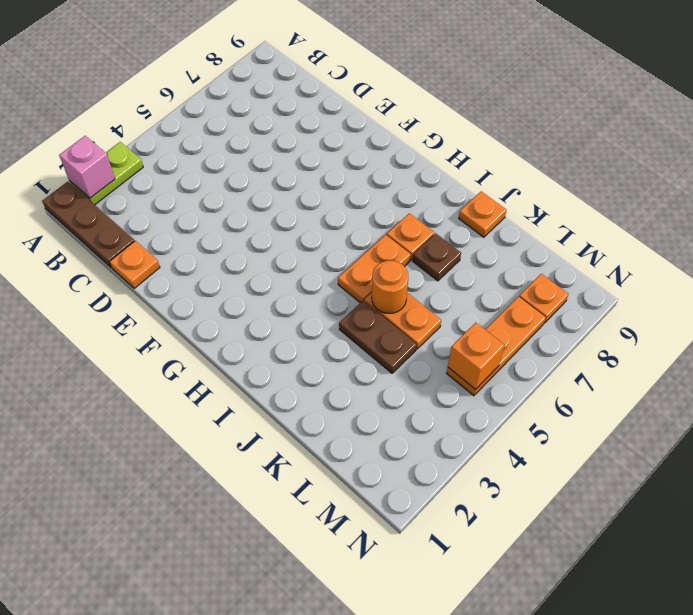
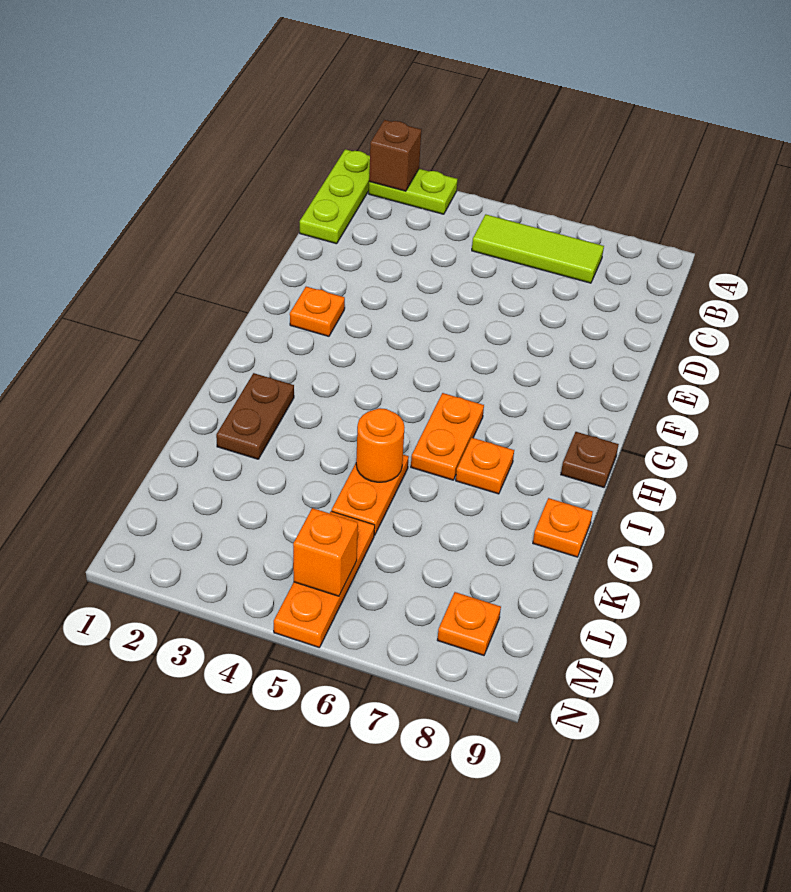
brown 1x3 plate [42,182,134,267] -> lime 1x3 plate [300,149,370,244]
pink 1x1 brick [59,136,115,198] -> brown 1x1 brick [369,120,421,191]
none -> lime 1x3 tile [472,214,604,283]
orange 1x1 plate [109,241,160,289] -> orange 1x1 plate moved to [290,287,345,336]
orange 1x2 plate [338,235,411,303] -> orange 1x2 plate turned to [411,393,484,480]
brown 1x2 plate [339,301,417,373] -> brown 1x2 plate moved to [216,373,294,459]
brown 1x1 plate [413,233,461,281] -> brown 1x1 plate moved to [561,432,619,487]
orange 1x3 plate [447,297,546,396] -> orange 1x3 plate turned to [274,511,375,648]

